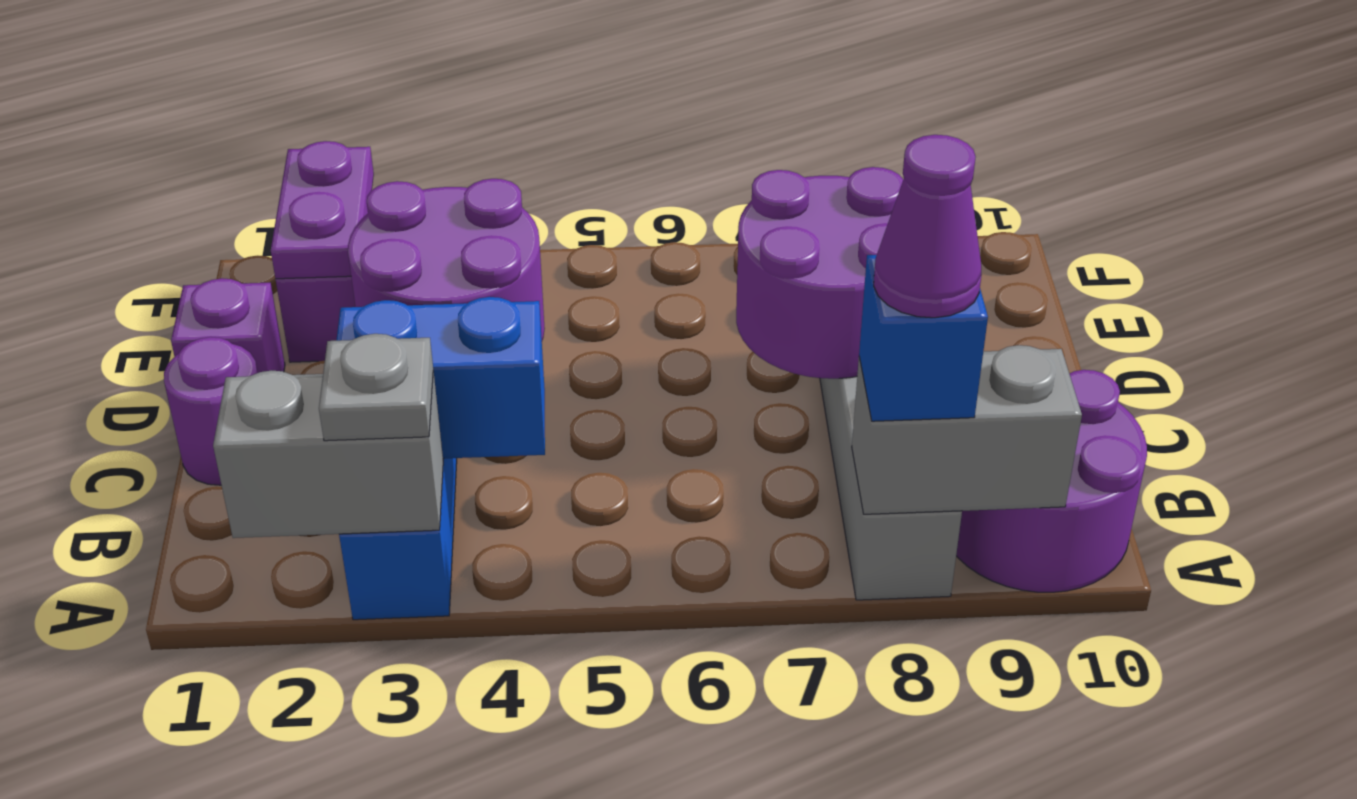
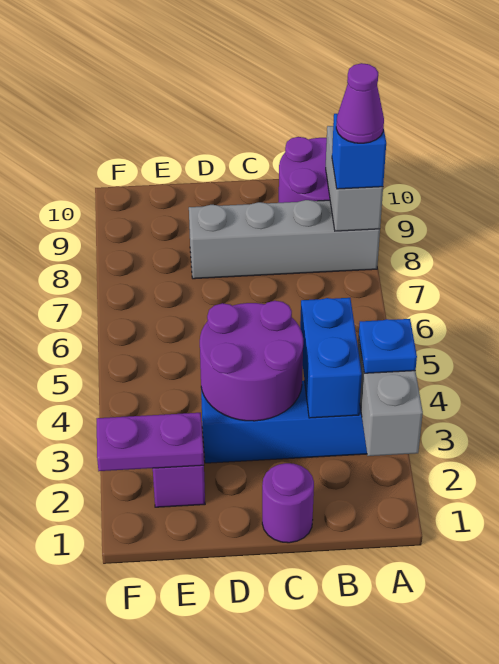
grey 1x1 plate [319,334,433,441] -> blue 1x1 plate [359,319,417,373]
purple 2x2 round brick [736,167,903,379] -> none
purple 1x1 brick [171,278,285,373] -> none

